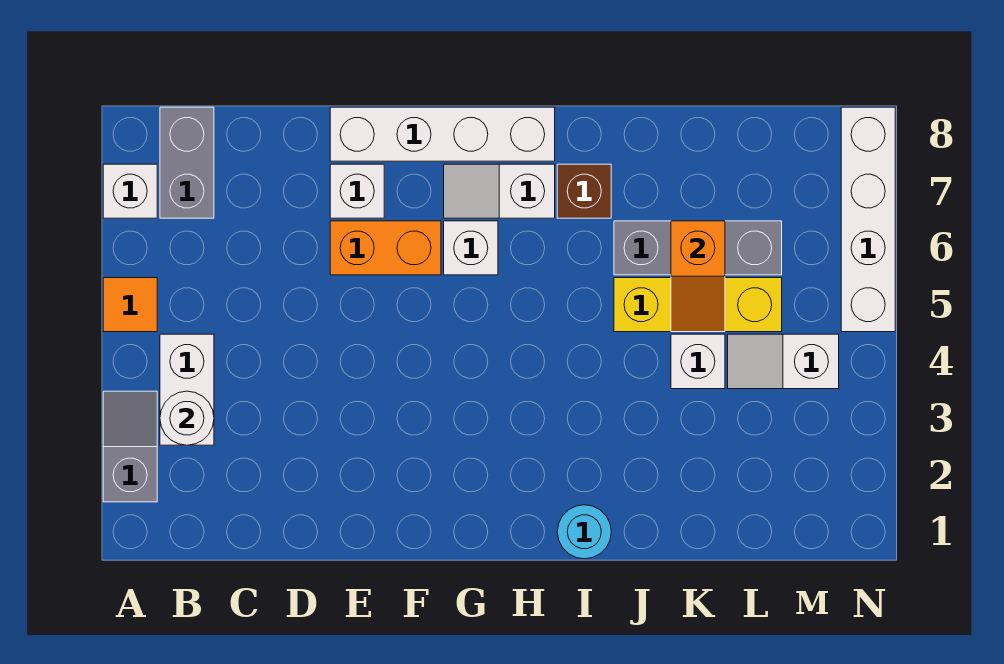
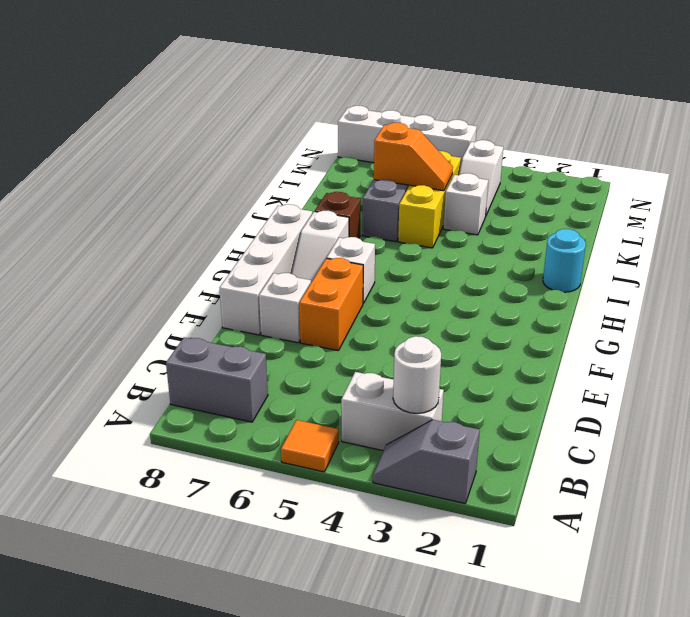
white 1x1 brick [103,164,157,218] -> none

